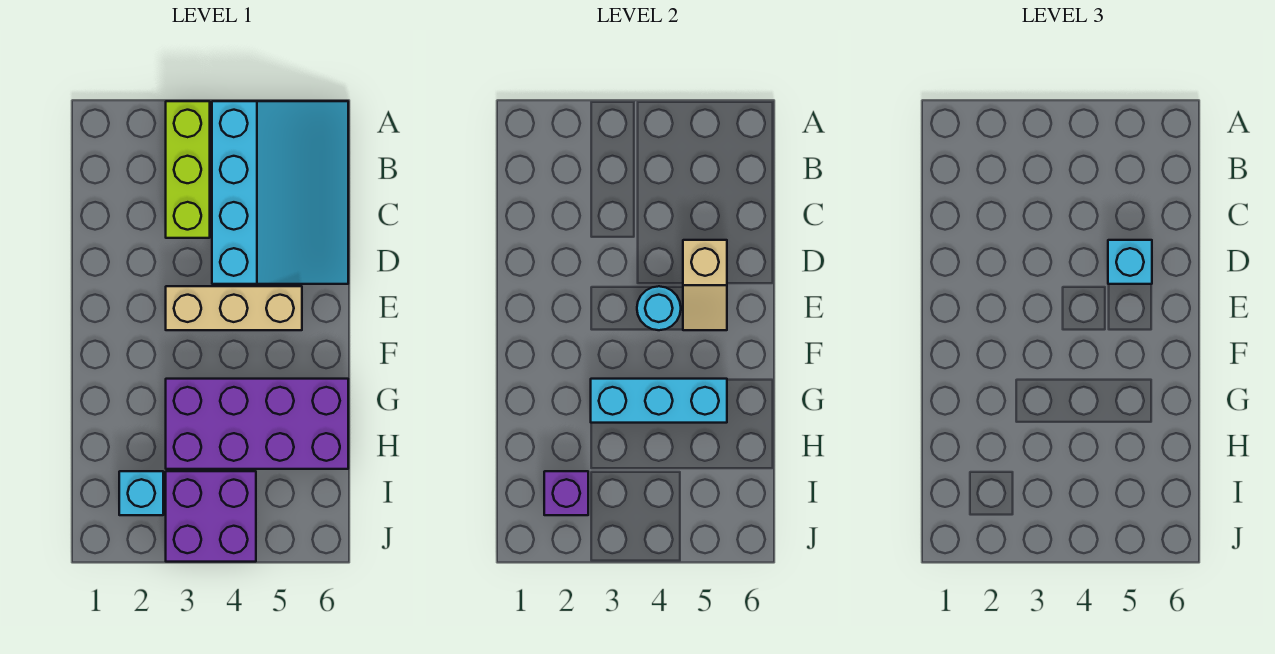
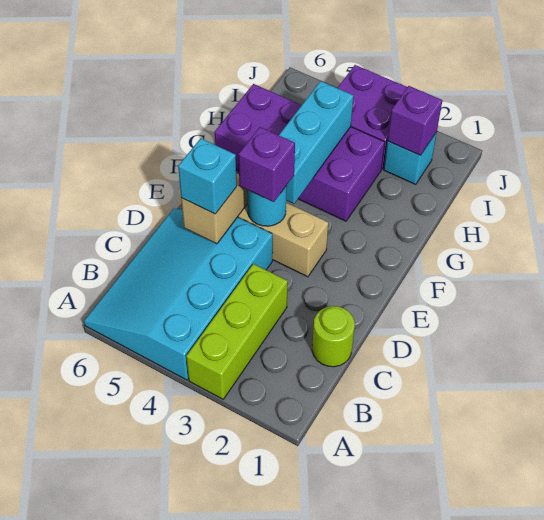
none -> lime 1x1 round brick [312,306,355,367]
none -> purple 1x1 brick [239,127,295,202]
cyan 1x3 brick [591,379,727,423] -> cyan 1x3 brick turned to [279,81,353,204]

